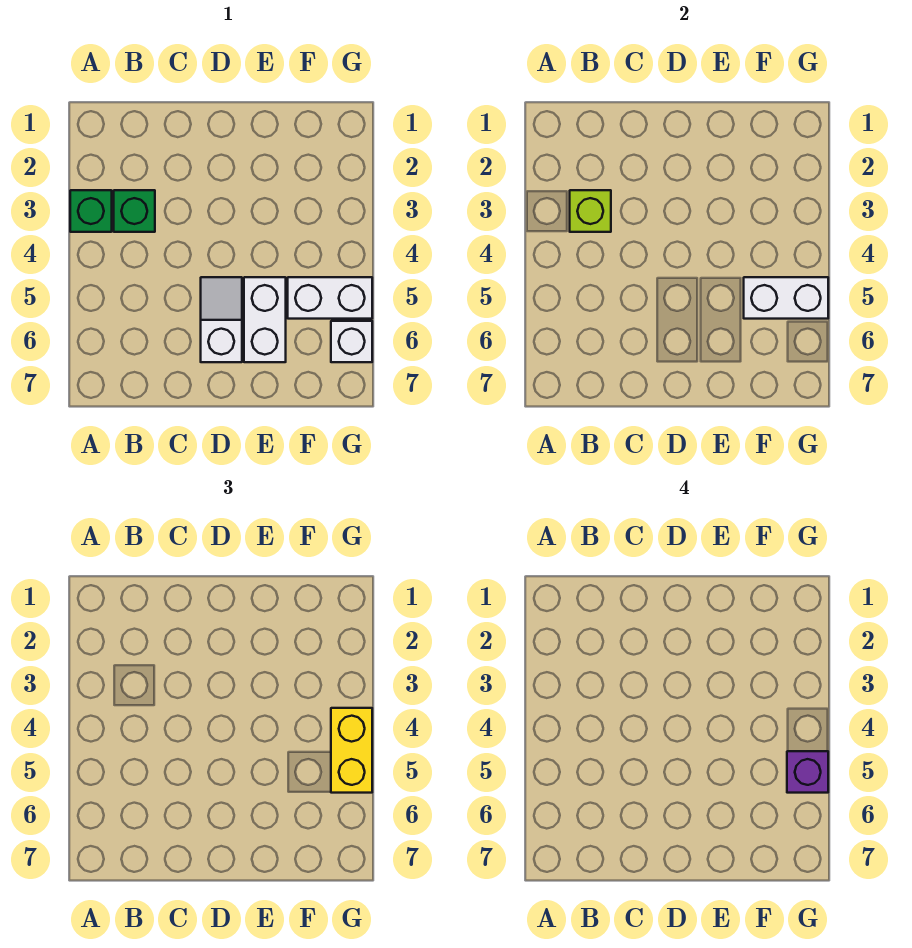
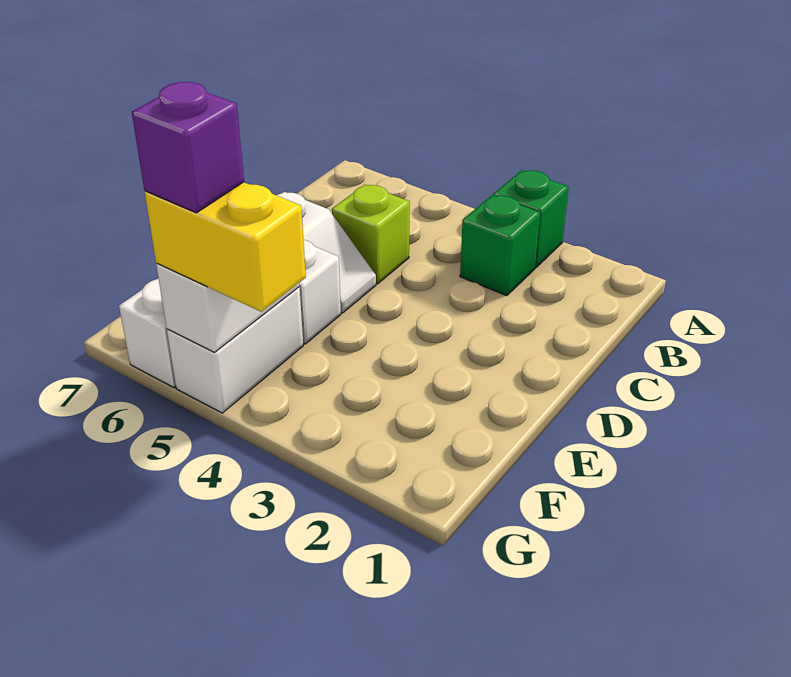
lime 1x1 brick [570,190,611,232] -> lime 1x1 brick moved to [332,185,410,284]

